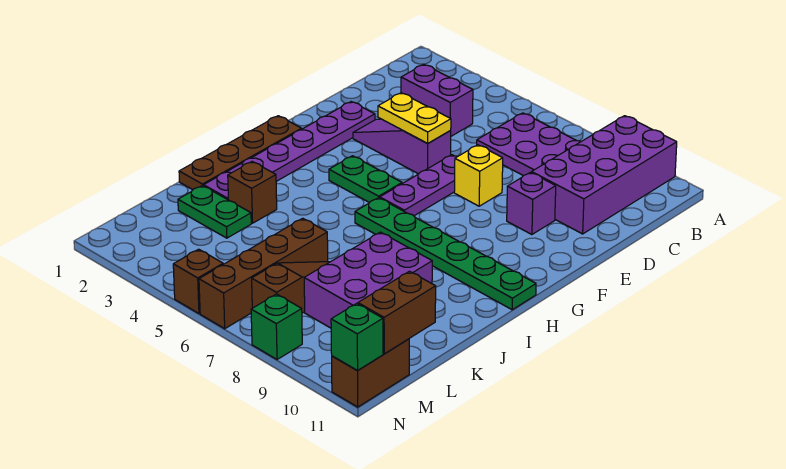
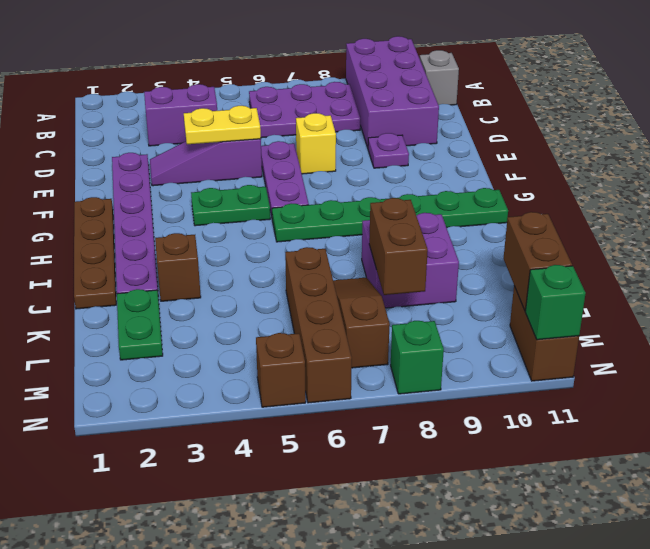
none -> grey 1x1 brick [420,50,459,105]
purple 1x1 brick [507,172,556,235] -> purple 1x1 plate [368,133,409,168]
purple 2x3 brick [304,232,432,328] -> purple 2x2 brick [362,213,459,308]
green 1x2 plate [178,185,251,238] -> green 1x2 plate turned to [117,289,163,360]
none -> brown 1x2 brick [369,198,428,295]

